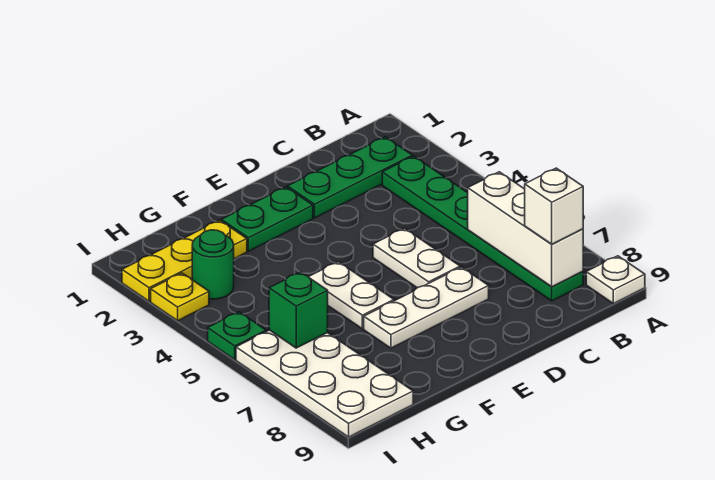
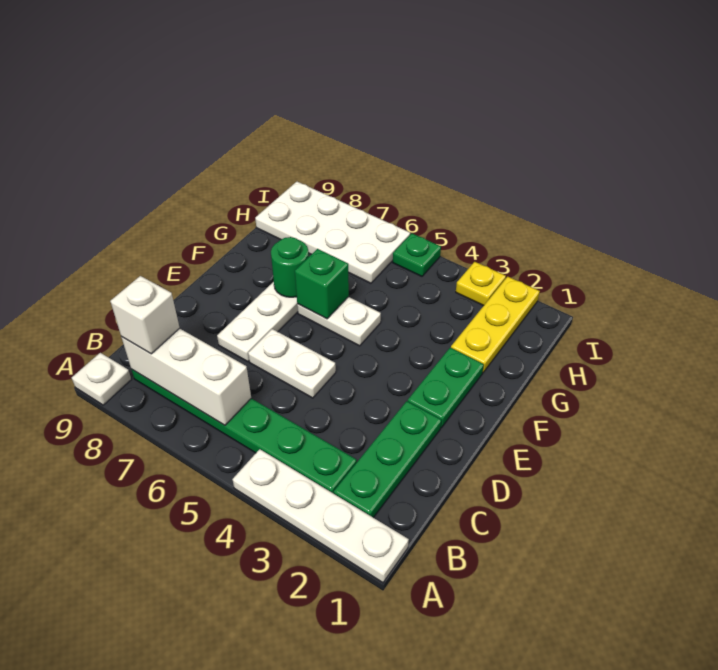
none -> white 1x4 plate [233,449,409,583]
green 1x1 round brick [192,230,234,299] -> green 1x1 round brick moved to [271,237,309,297]
green 1x1 brick [269,272,328,348] -> green 1x1 brick moved to [295,249,349,319]

